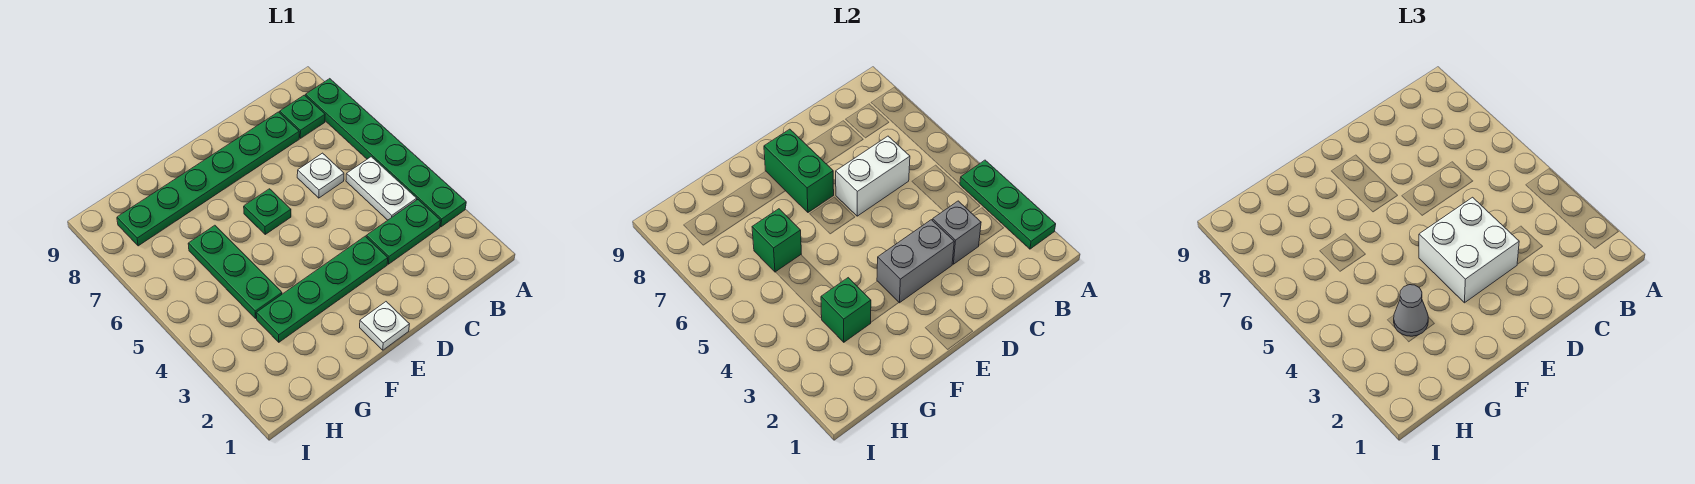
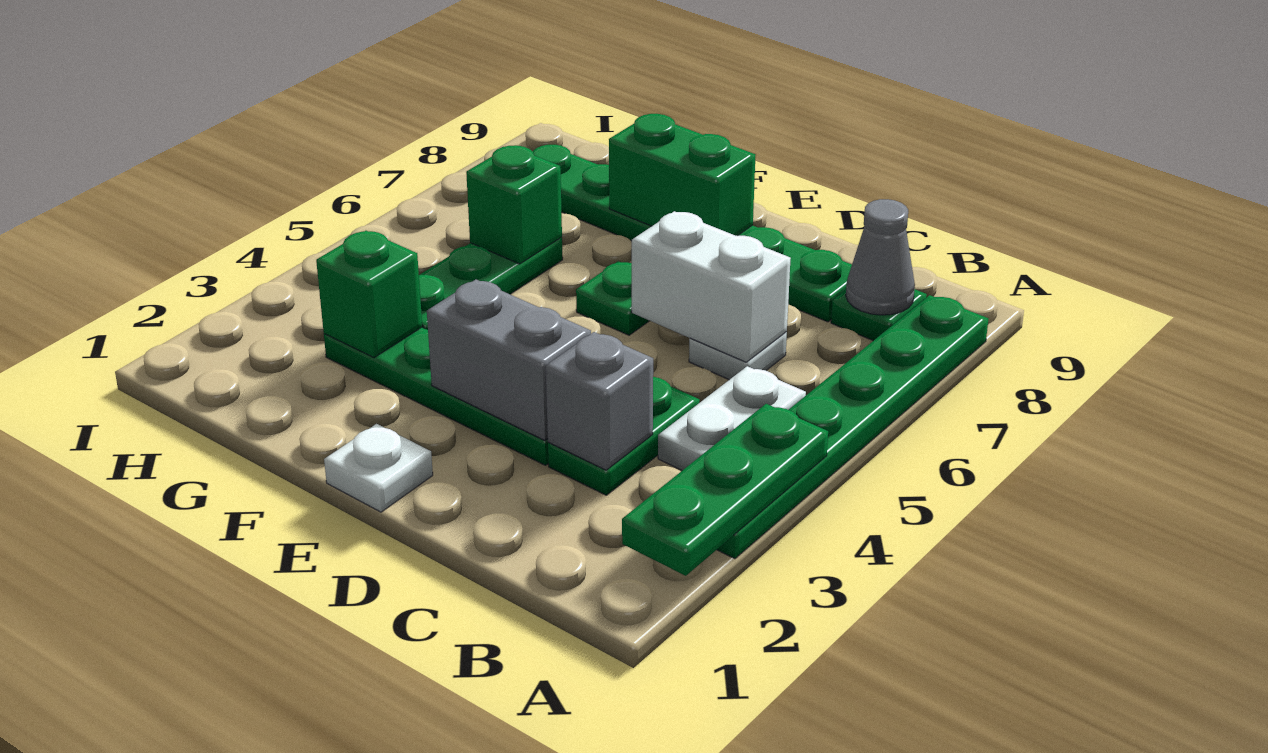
green 1x2 plate [366,200,441,264] -> green 1x2 plate turned to [548,377,700,495]
white 2x2 brick [1419,197,1519,303] -> none
green 1x2 brick [764,129,834,212] -> green 1x2 brick turned to [609,114,755,236]
grey 1x1 cone [1394,285,1428,336] -> grey 1x1 cone moved to [846,199,915,315]

